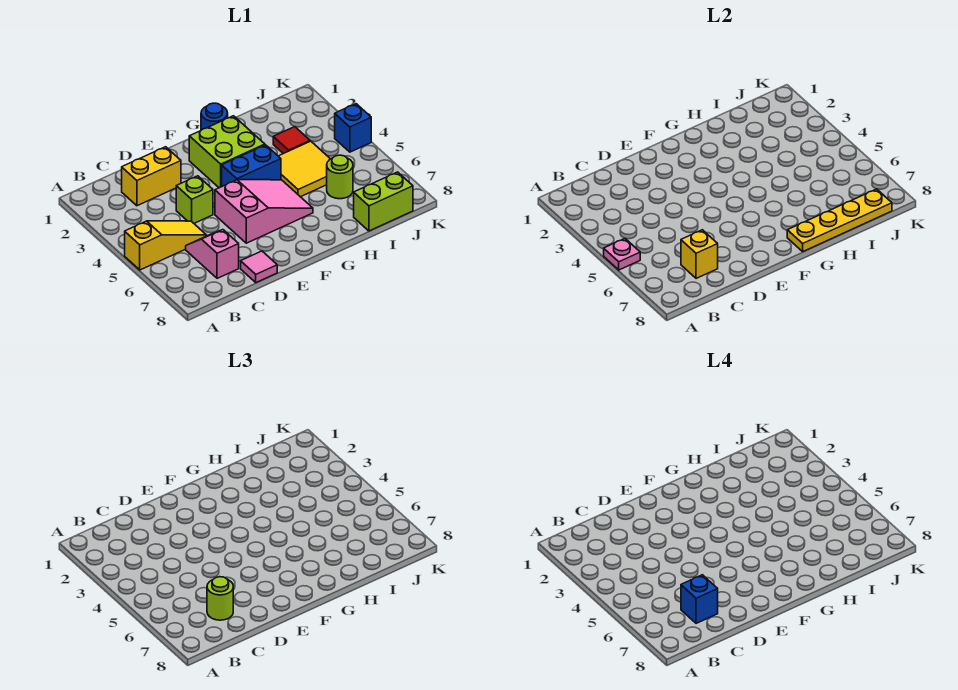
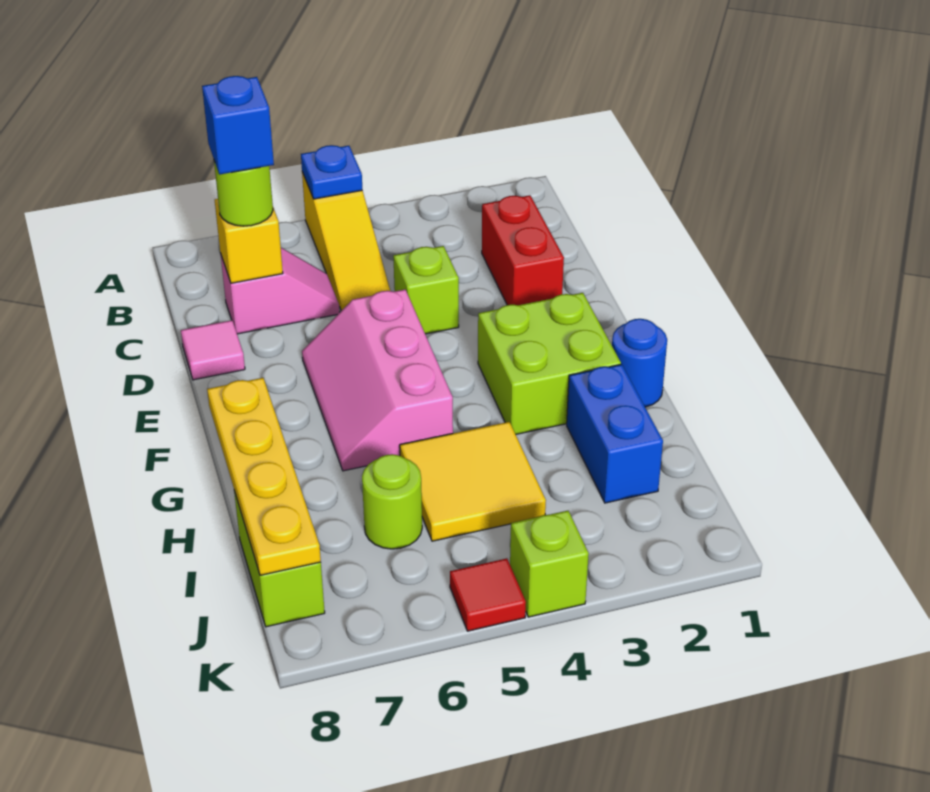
pink 1x1 plate [604,239,640,270] -> blue 1x1 plate [301,145,362,199]
yellow 1x2 brick [122,147,181,206] -> red 1x2 brick [482,195,564,305]
pink 2x3 slope [215,180,313,243] -> pink 2x3 slope turned to [302,290,453,471]
blue 1x2 brick [222,145,281,186] -> blue 1x2 brick moved to [567,364,663,503]
red 1x1 tile [273,127,310,154] -> red 1x1 tile moved to [450,558,526,631]
blue 1x1 brick [335,104,371,152] -> lime 1x1 brick [510,511,589,617]

